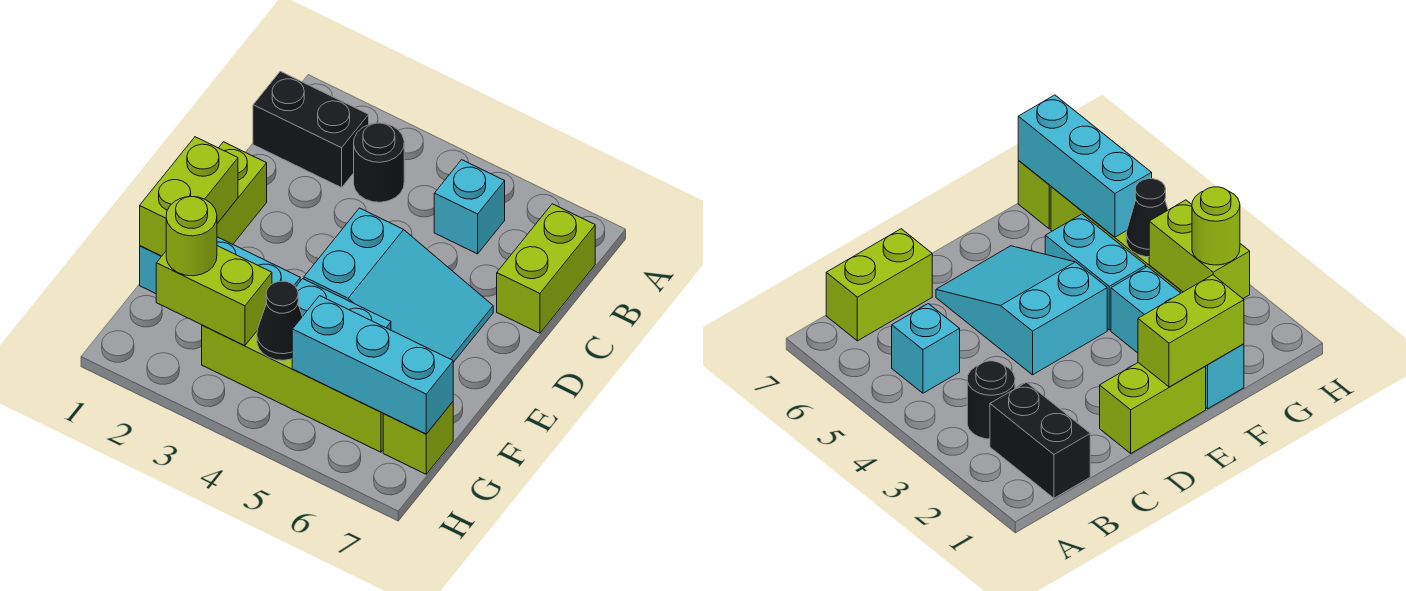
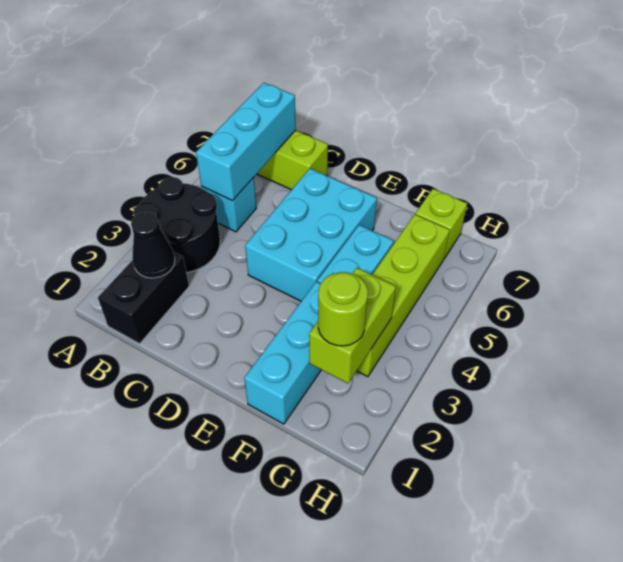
black 1x1 round brick [354,123,404,202] -> black 2x2 round brick [133,177,220,273]
lime 1x2 brick [217,142,267,244] -> none
cyan 2x3 slope [304,208,493,362] -> cyan 2x3 brick [245,169,377,301]
lime 1x2 brick [140,137,238,256] -> none
black 1x1 cone [257,281,302,360] -> black 1x1 cone moved to [131,212,175,278]
cyan 1x3 brick [292,296,453,434] -> cyan 1x3 brick moved to [196,83,296,201]

